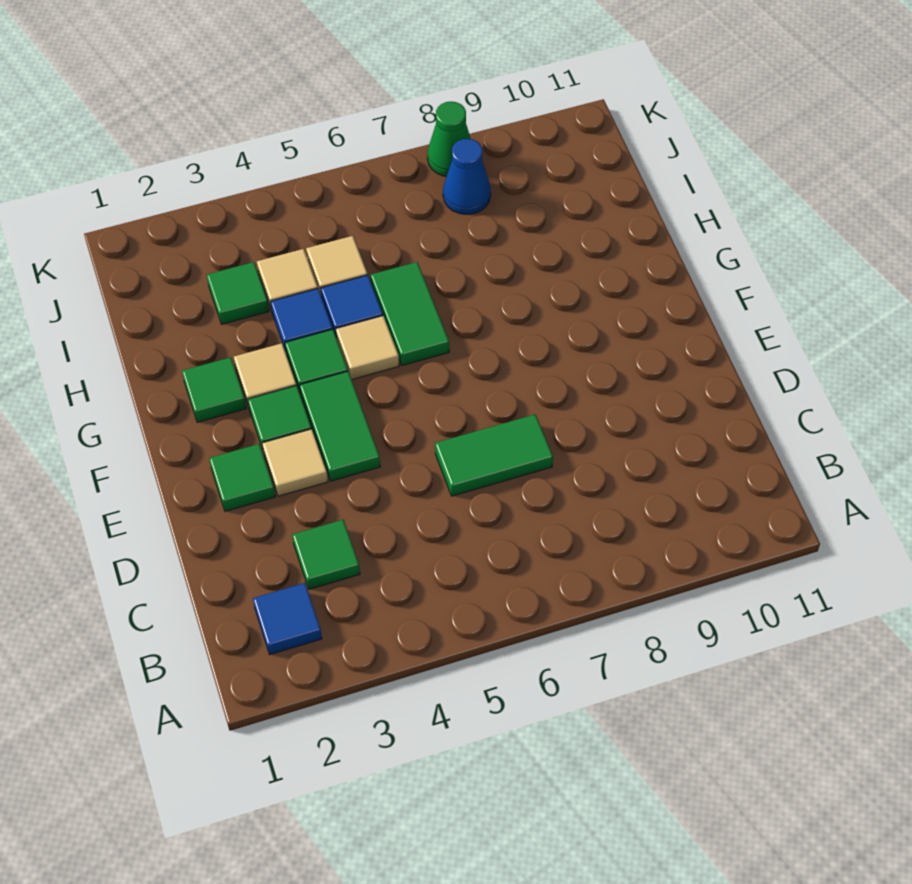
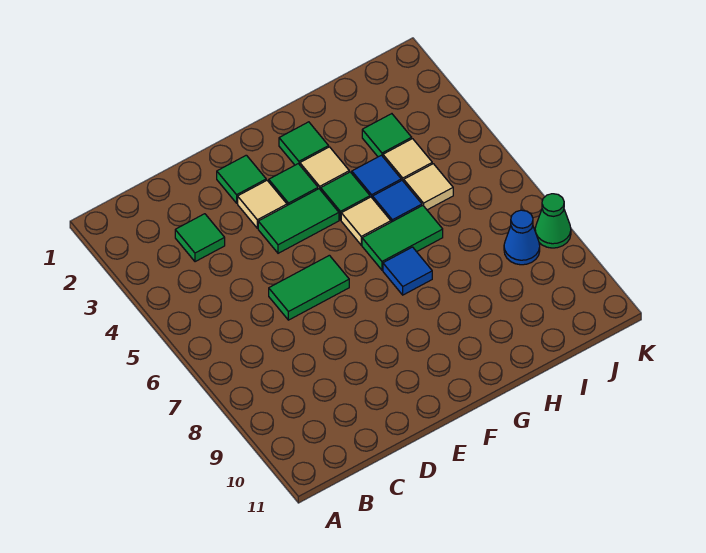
blue 1x1 tile [253,583,322,655] -> blue 1x1 tile moved to [383,247,432,295]
green 1x2 tile [435,414,553,496] -> green 1x2 tile turned to [269,255,349,320]

